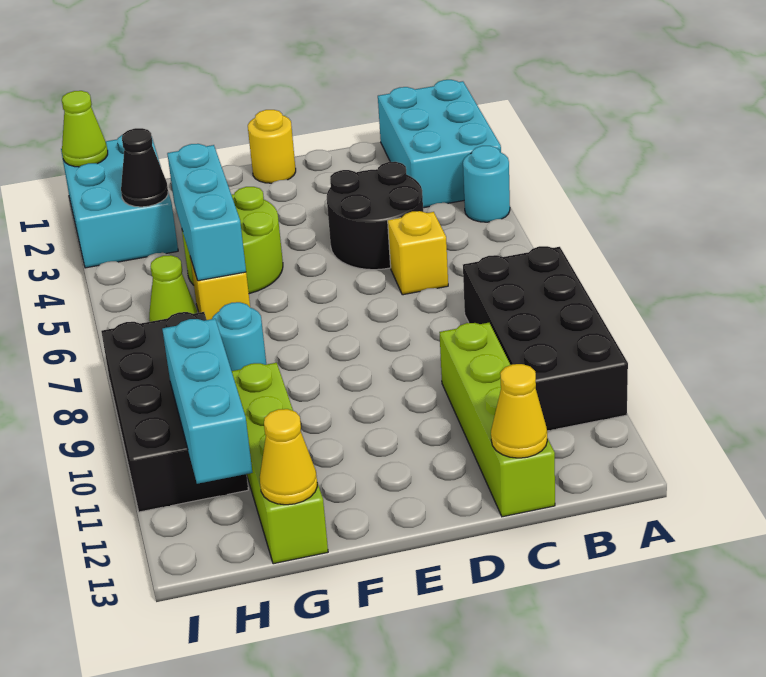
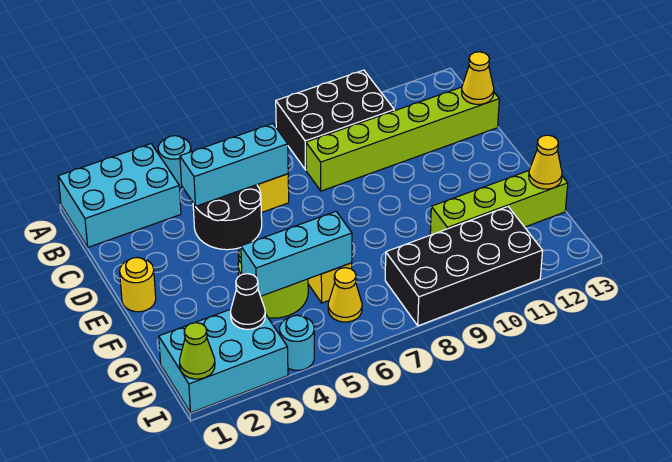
black 2x4 brick [463,246,628,431] -> black 2x3 brick [276,70,394,170]
lime 1x4 brick [439,323,555,517] -> lime 1x6 brick [306,87,499,191]
cyan 1x1 round brick [212,302,266,371] -> cyan 1x1 round brick moved to [280,315,314,370]
lime 1x1 cone [149,255,197,322] -> yellow 1x1 cone [328,268,362,322]
cyan 1x3 brick [162,319,252,484] -> cyan 1x3 brick moved to [180,124,288,206]

